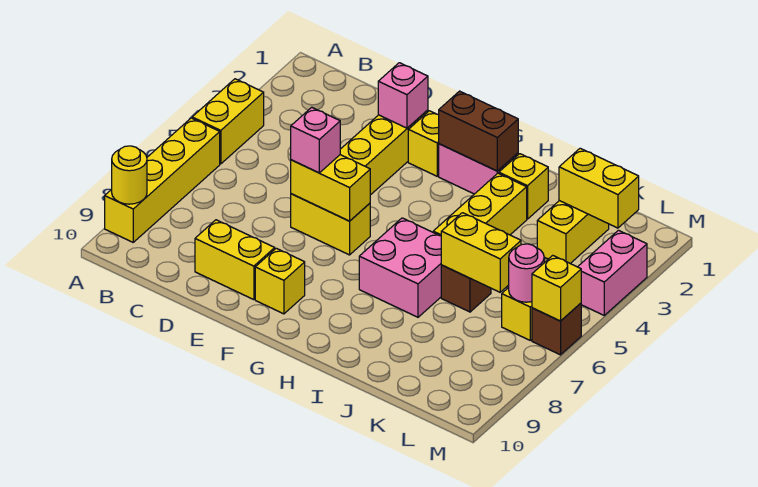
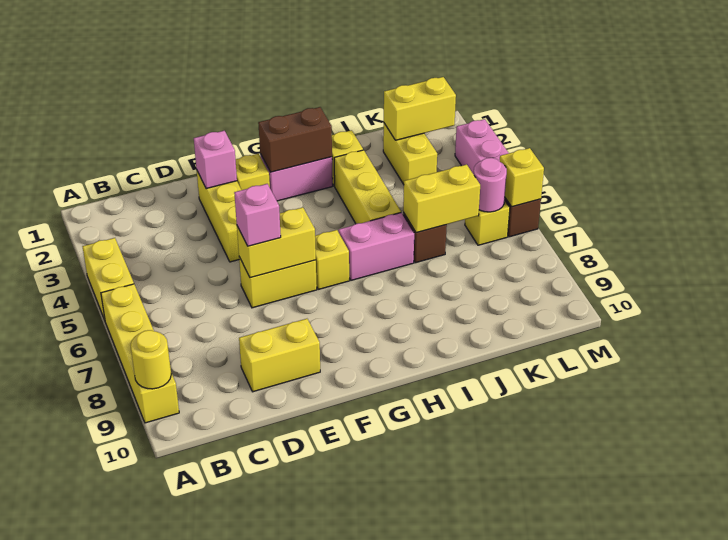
yellow 1x1 brick [255,248,305,314] -> yellow 1x1 brick moved to [315,230,349,289]
pink 2x2 brick [359,218,441,317] -> pink 1x2 brick [339,213,414,280]

